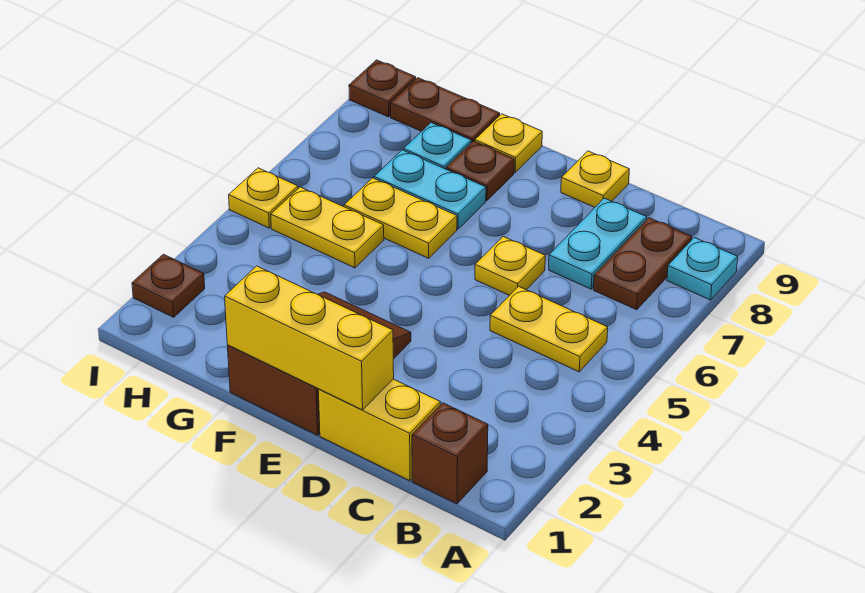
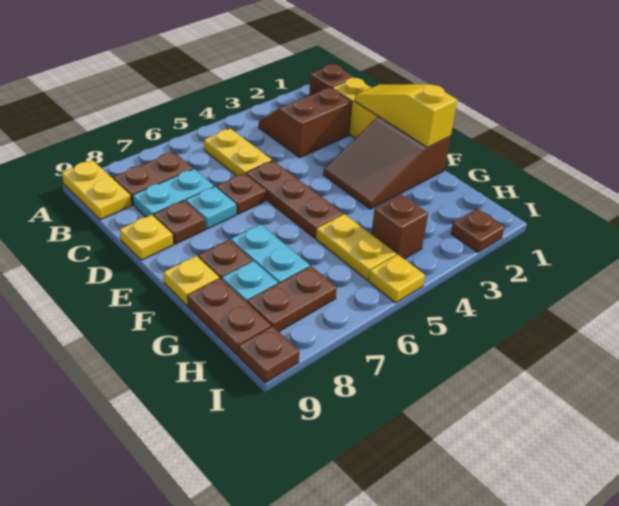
cyan 1x1 plate [667,238,738,300] -> cyan 1x1 plate moved to [186,187,236,229]
none -> brown 2x2 slope [259,87,352,158]
yellow 1x3 brick [225,266,394,410] -> yellow 1x3 slope [355,84,457,148]
none -> brown 1x3 plate [246,161,343,238]
yellow 1x1 plate [475,237,545,296] -> brown 1x1 plate [216,173,266,214]
none -> brown 1x1 plate [153,200,206,244]
yellow 1x2 plate [344,178,457,258] -> yellow 1x2 plate moved to [62,160,131,220]
none -> brown 1x1 brick [371,195,428,259]
none -> brown 1x2 plate [247,266,337,332]

